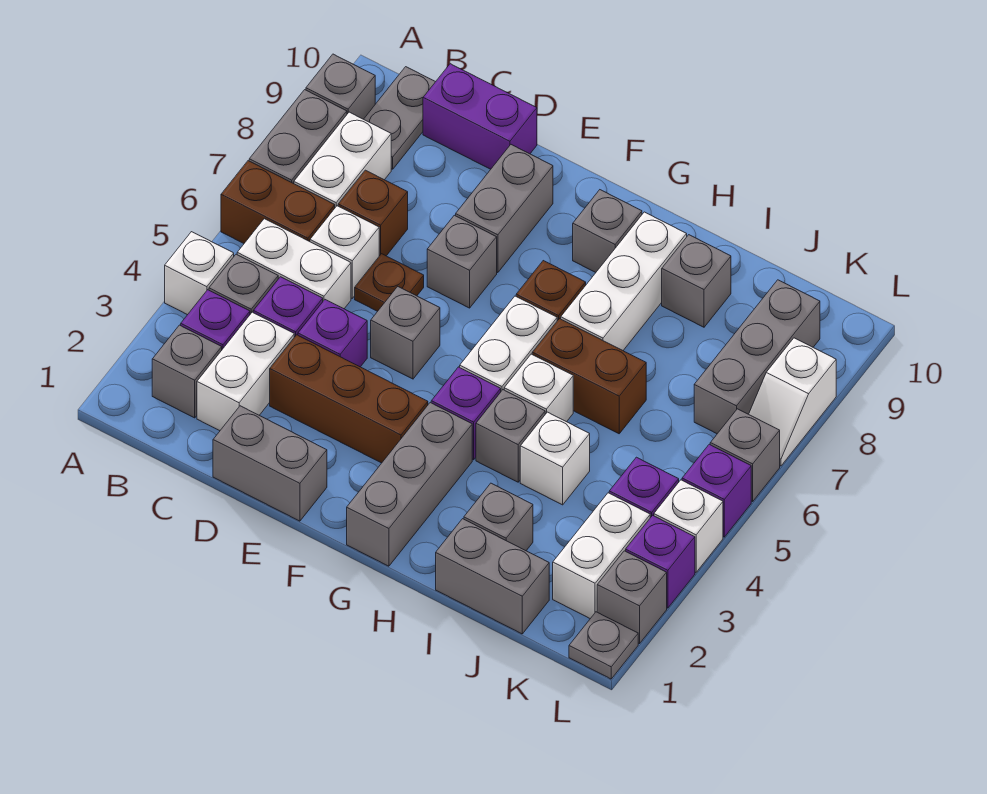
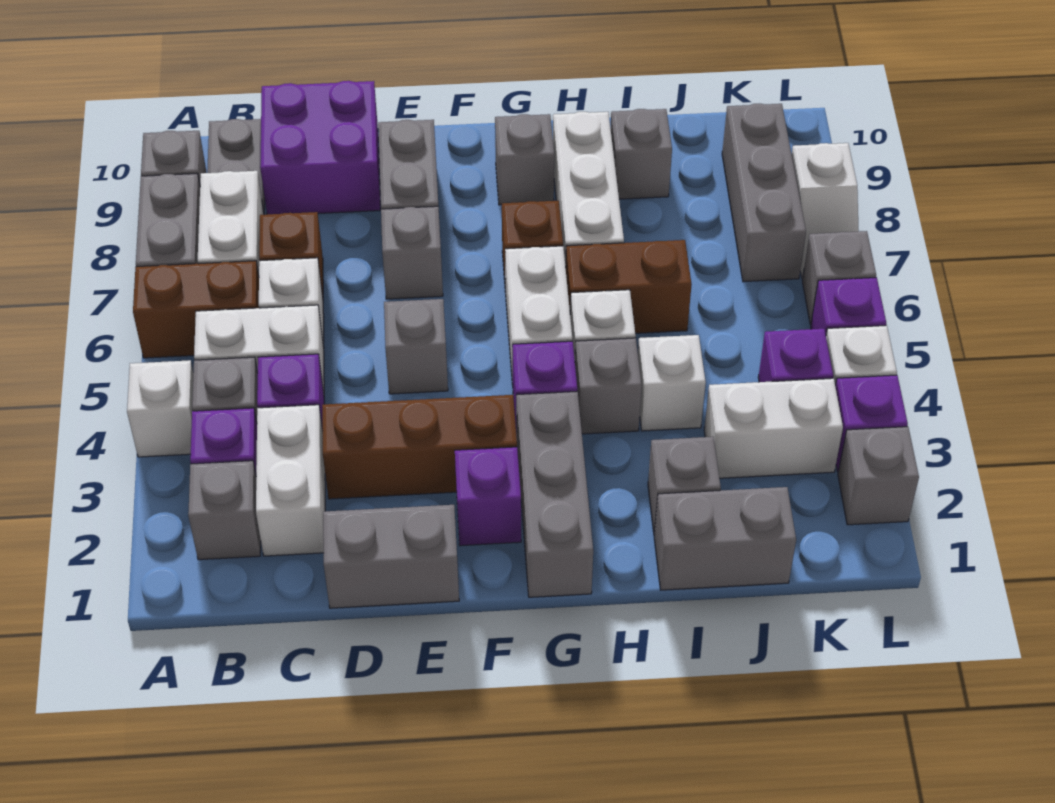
purple 1x2 brick [423,64,537,169] -> purple 2x2 brick [260,81,380,214]
purple 1x1 brick [298,300,367,367] -> purple 1x1 brick moved to [455,447,521,546]
brown 1x1 plate [355,254,424,311] -> none
white 1x2 brick [553,493,650,619] -> white 1x2 brick turned to [704,378,843,478]
grey 1x1 plate [569,612,638,679] -> none

